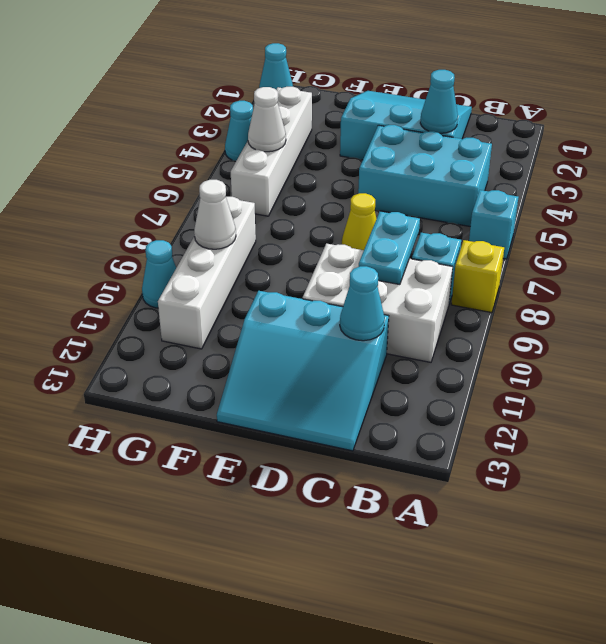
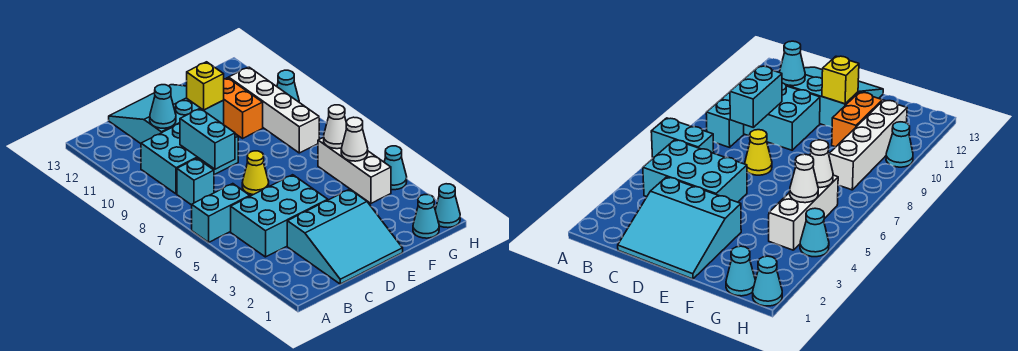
cyan 1x1 brick [469,190,518,259] -> cyan 1x2 brick [192,184,250,242]
yellow 1x1 brick [451,240,504,313] -> yellow 1x1 brick moved to [187,62,224,110]
white 2x3 brick [303,244,453,362] -> cyan 2x3 brick [141,124,238,194]
cyan 1x1 cone [420,70,458,133] -> cyan 1x1 cone moved to [413,195,439,238]
cyan 1x2 plate [359,212,420,285] -> cyan 1x2 brick [180,109,235,169]
none -> orange 1x2 brick [223,78,263,138]
white 1x4 brick [231,87,312,216] -> white 1x3 brick [318,137,391,203]
white 1x1 cone [194,180,236,249] -> white 1x1 cone moved to [324,105,347,149]

